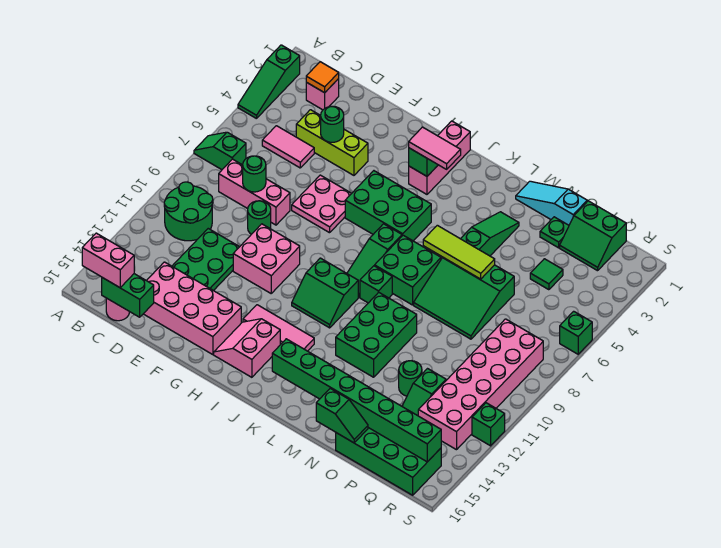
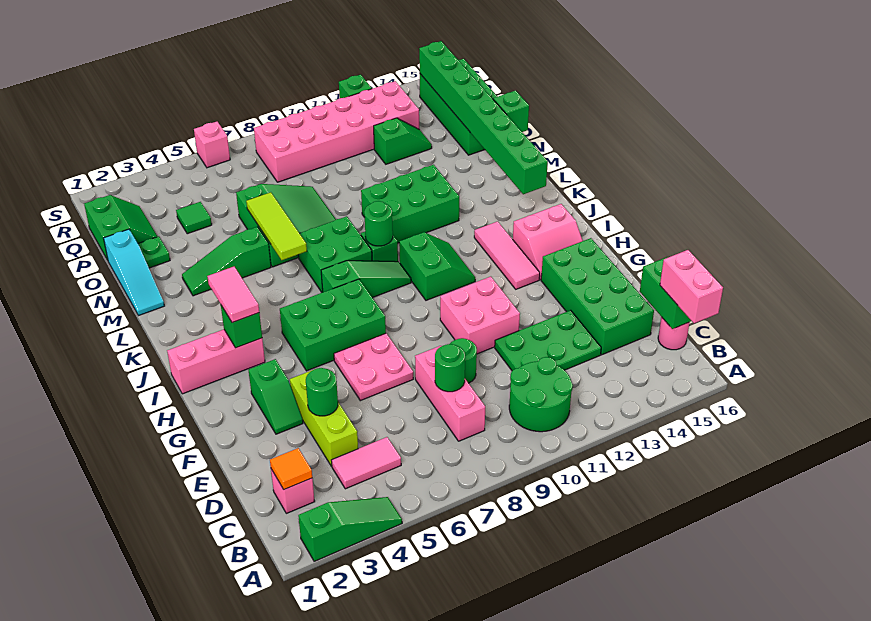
green 1x2 slope [194,132,246,170] -> green 1x2 slope moved to [249,359,303,434]
pink 1x2 tile [262,126,314,168] -> pink 1x2 tile turned to [331,437,401,489]
pink 2x4 brick [144,262,241,355] -> green 2x4 brick [541,238,654,355]
green 2x3 brick [345,171,431,241] -> green 2x3 brick turned to [280,279,386,371]
green 1x1 round brick [399,361,422,396] -> green 1x1 round brick moved to [364,201,393,246]
green 1x1 brick [560,311,592,354] -> pink 1x1 brick [194,122,230,168]

